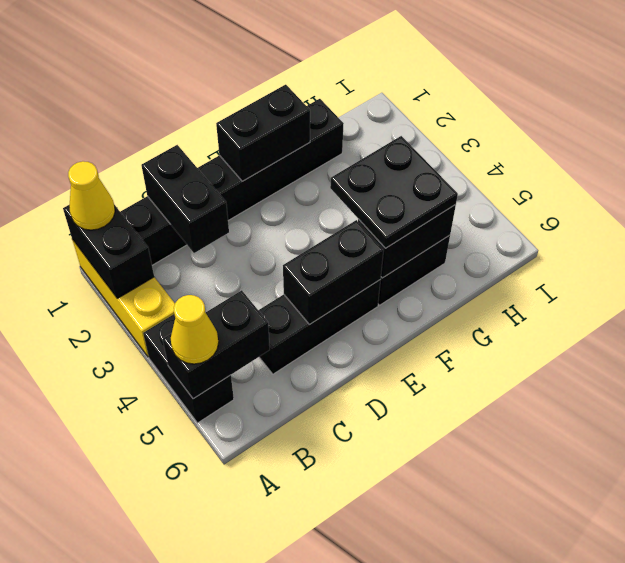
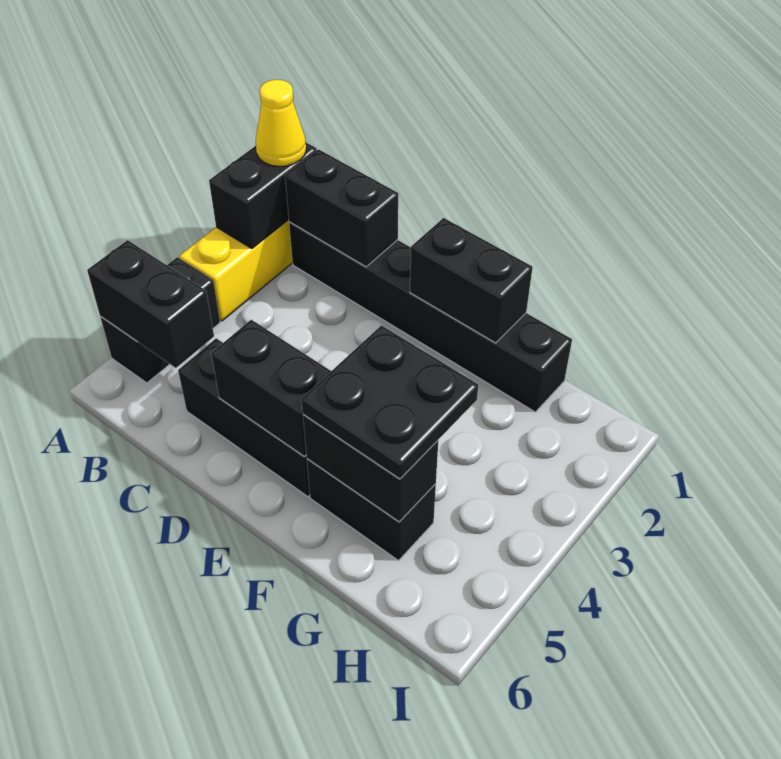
yellow 1x1 cone [171,295,219,364] -> none
black 1x2 brick [141,145,229,253] -> black 1x2 brick turned to [285,149,398,267]

